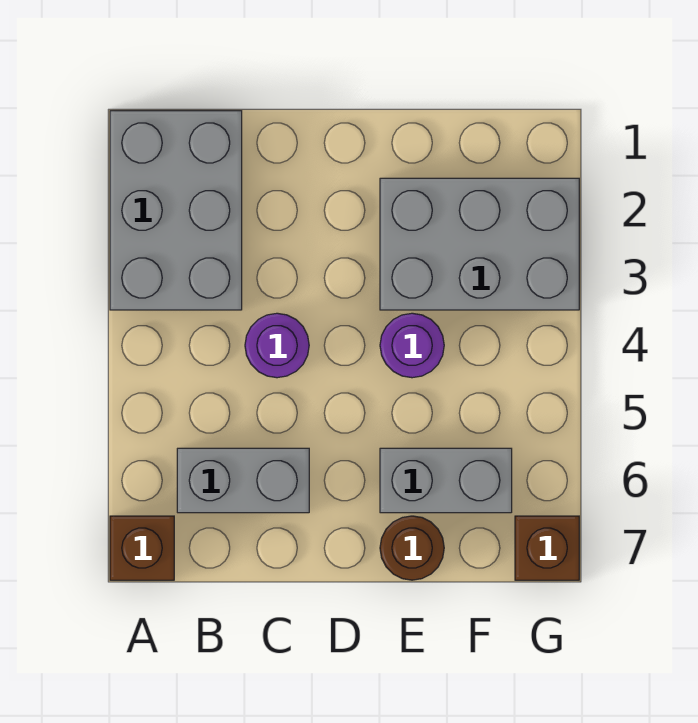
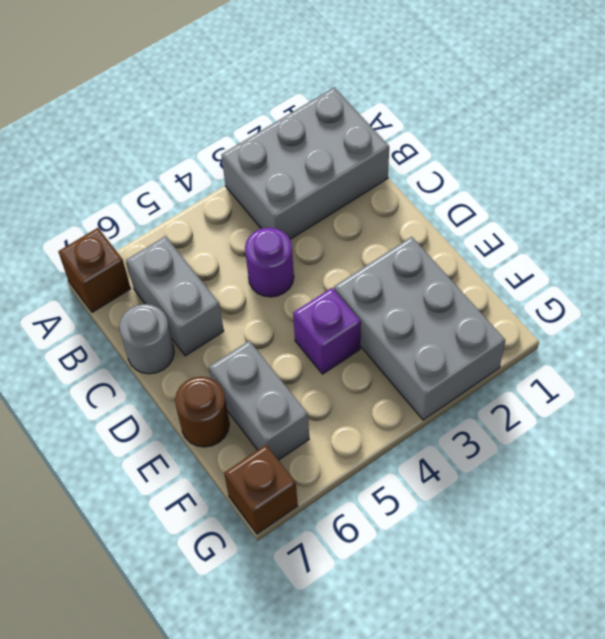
none -> grey 1x1 round brick [119,304,174,374]
purple 1x1 round brick [380,313,444,378] -> purple 1x1 brick [293,288,361,374]

